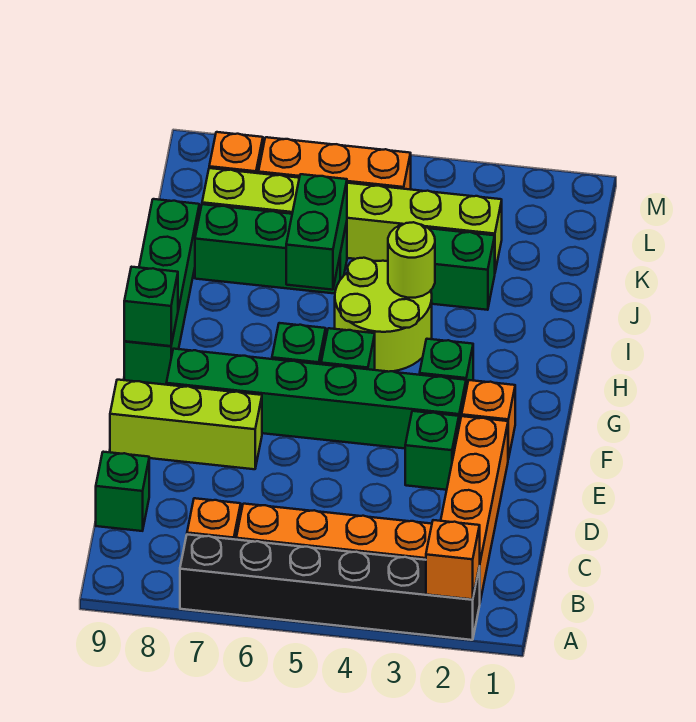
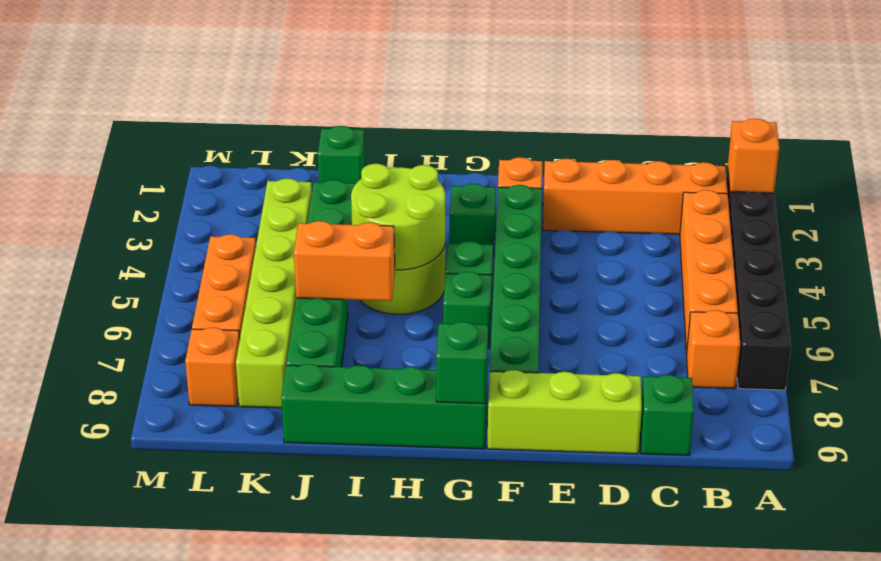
green 1x1 brick [405,411,459,490] -> green 1x1 brick moved to [318,126,365,183]
lime 1x3 brick [110,380,262,469] -> lime 1x3 brick turned to [487,370,642,454]
lime 1x1 round brick [388,222,435,298] -> lime 2x2 round brick [351,164,445,270]
green 1x2 brick [286,174,347,290] -> orange 1x2 brick [294,221,395,301]

